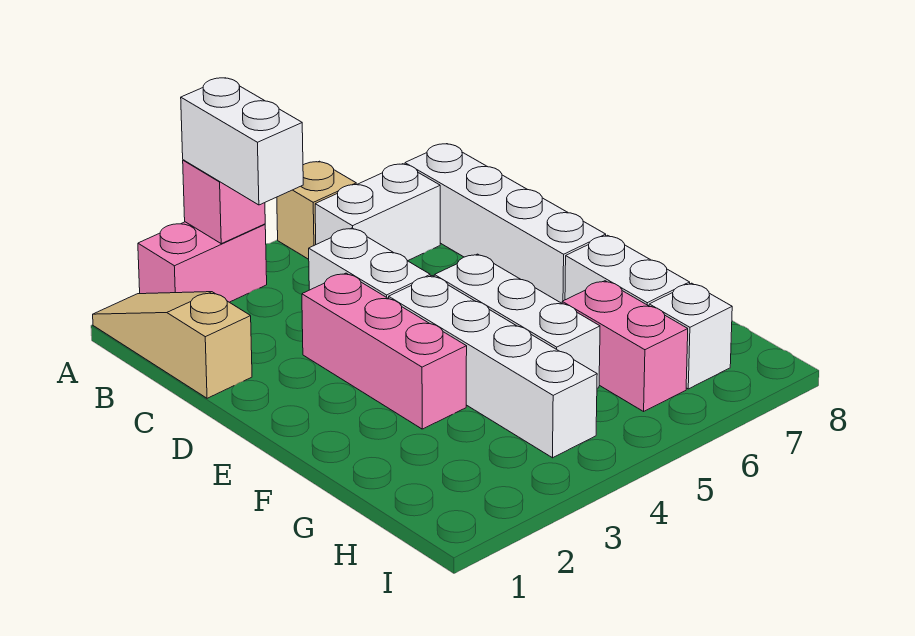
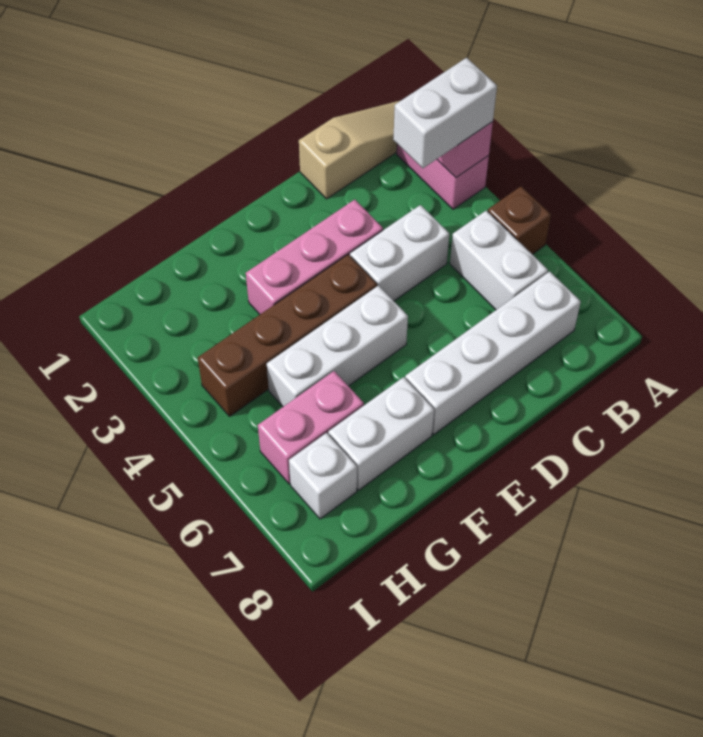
tan 1x1 brick [277,161,356,259] -> brown 1x1 brick [488,186,551,254]
white 1x4 brick [389,276,597,458] -> brown 1x4 brick [198,255,377,416]

